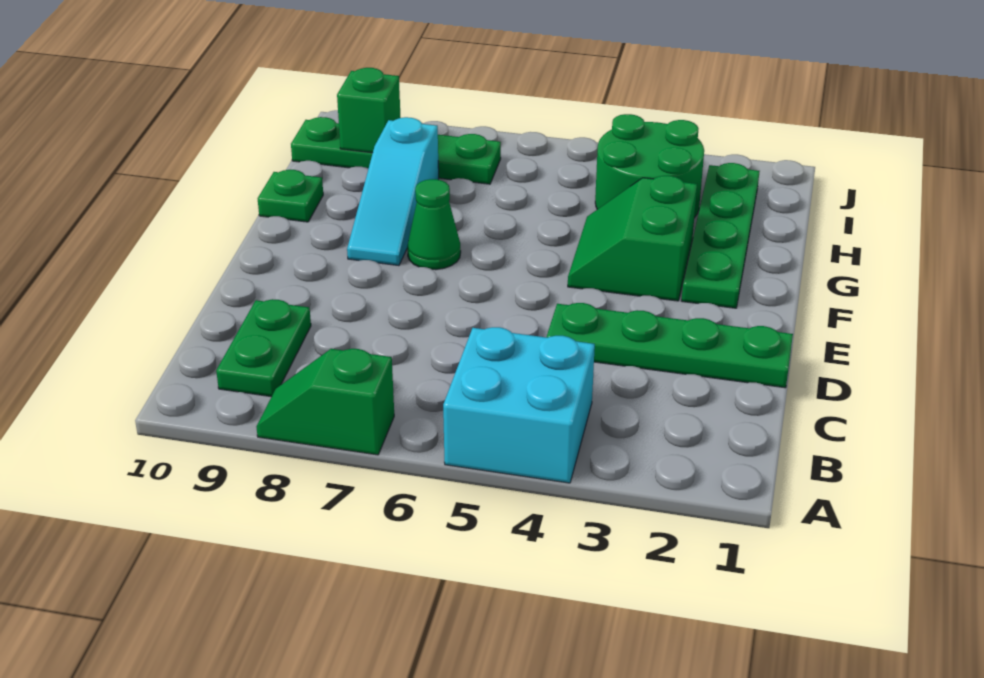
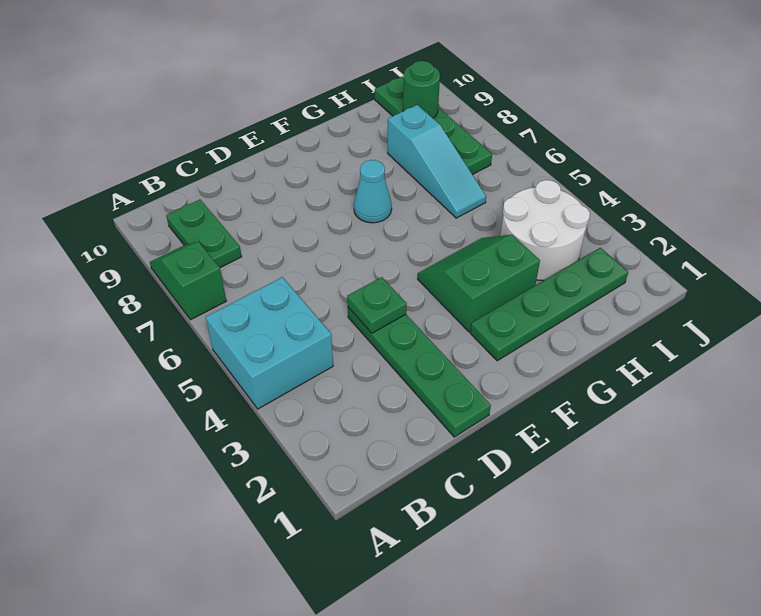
green 1x2 plate [216,299,311,397] -> green 1x2 plate turned to [166,200,242,268]
green 1x1 cone [407,179,461,270] -> cyan 1x1 cone [354,160,392,223]
cyan 1x3 slope [347,117,439,266] -> cyan 1x3 slope turned to [388,105,486,218]
green 1x1 plate [258,170,323,222] -> green 1x1 plate moved to [347,277,407,333]
green 2x2 round brick [595,114,704,218] -> white 2x2 round brick [501,180,590,281]
green 1x1 brick [337,68,401,153] -> green 1x1 round brick [403,61,440,118]

